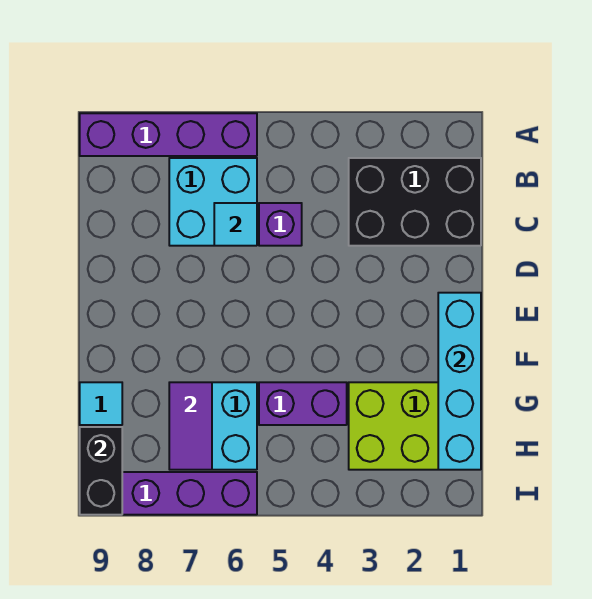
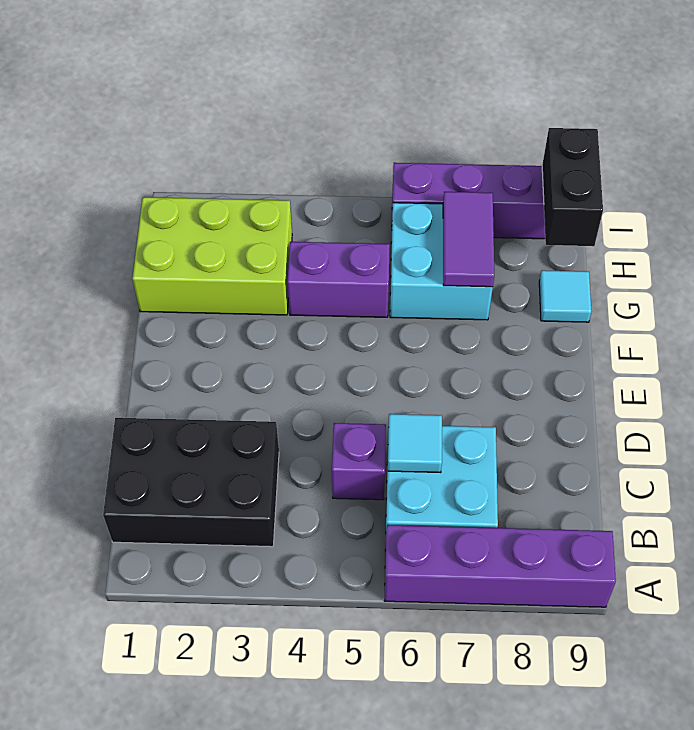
cyan 1x4 brick [438,293,481,470] -> none

